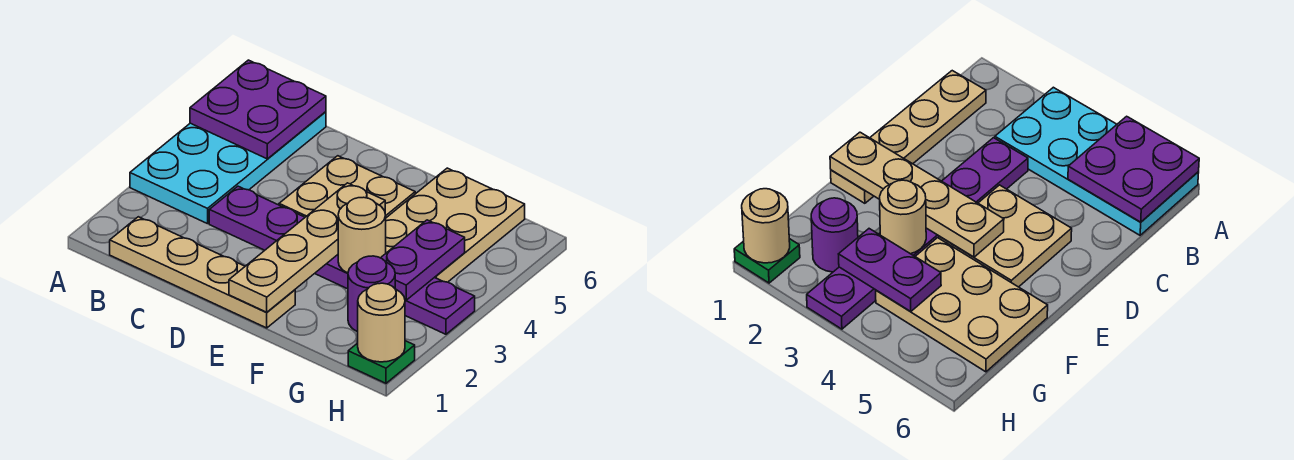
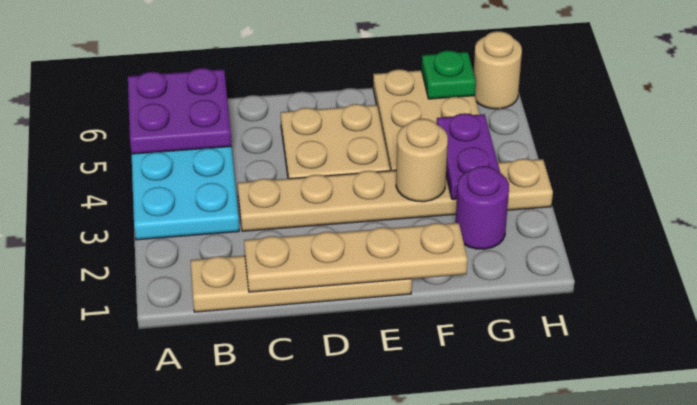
purple 1x6 plate [209,186,475,334] -> tan 1x6 plate [238,159,553,231]
tan 1x4 plate [229,183,385,312] -> tan 1x4 plate turned to [244,223,468,292]
green 1x1 plate [348,341,415,383] -> green 1x1 plate moved to [422,50,476,99]
tan 1x1 round brick [358,283,405,362] -> tan 1x1 round brick moved to [473,31,522,109]

